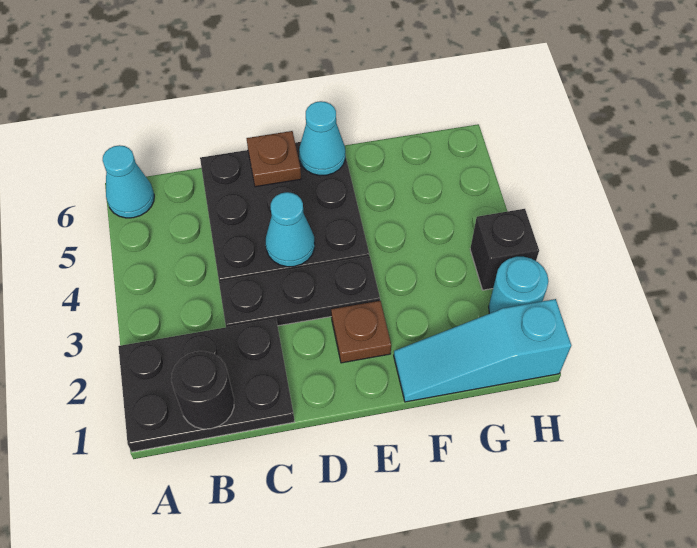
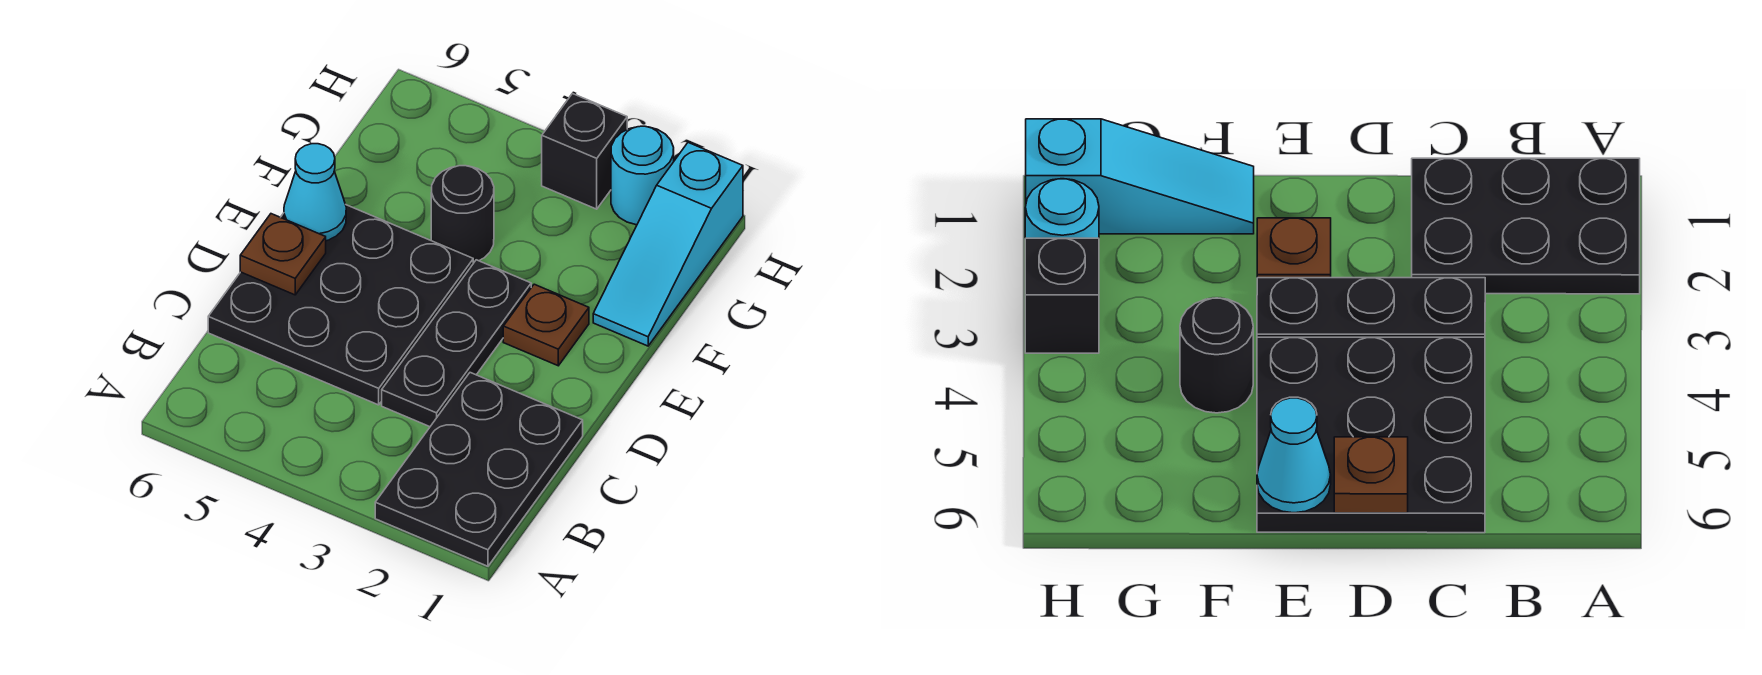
cyan 1x1 cone [103,145,154,218] -> none
black 1x1 round brick [171,351,234,429] -> black 1x1 round brick moved to [431,166,494,263]
cyan 1x1 cone [266,192,315,267] -> none

